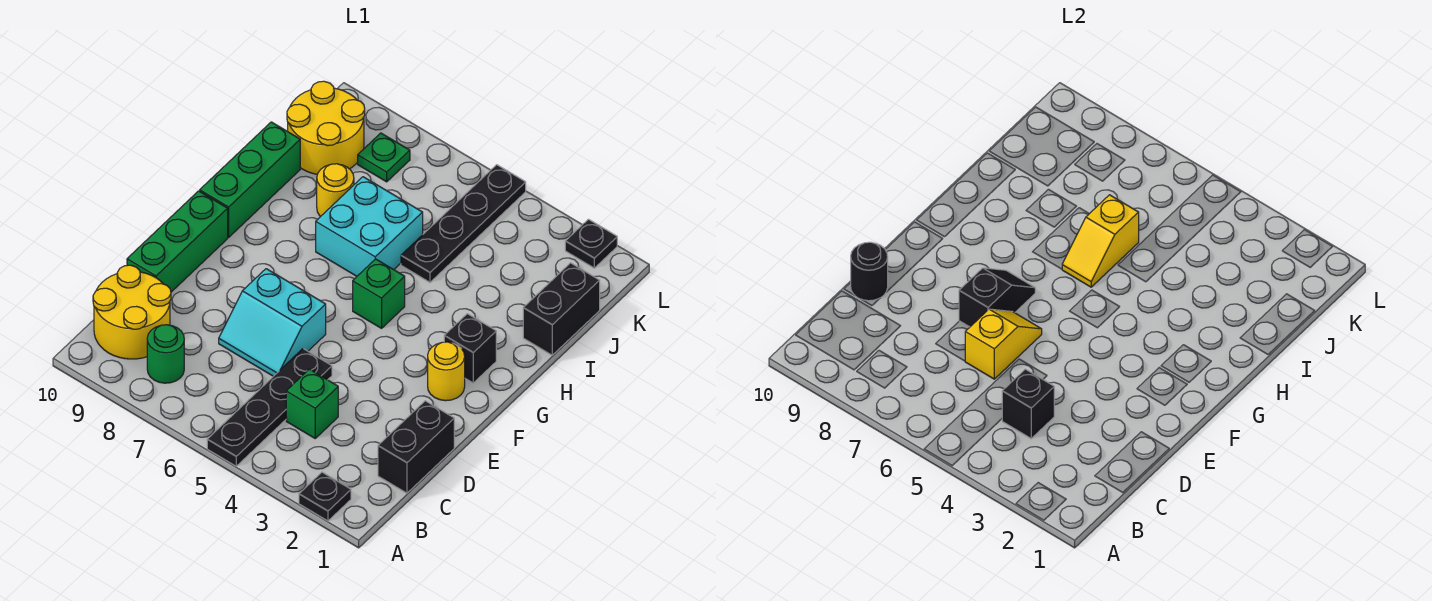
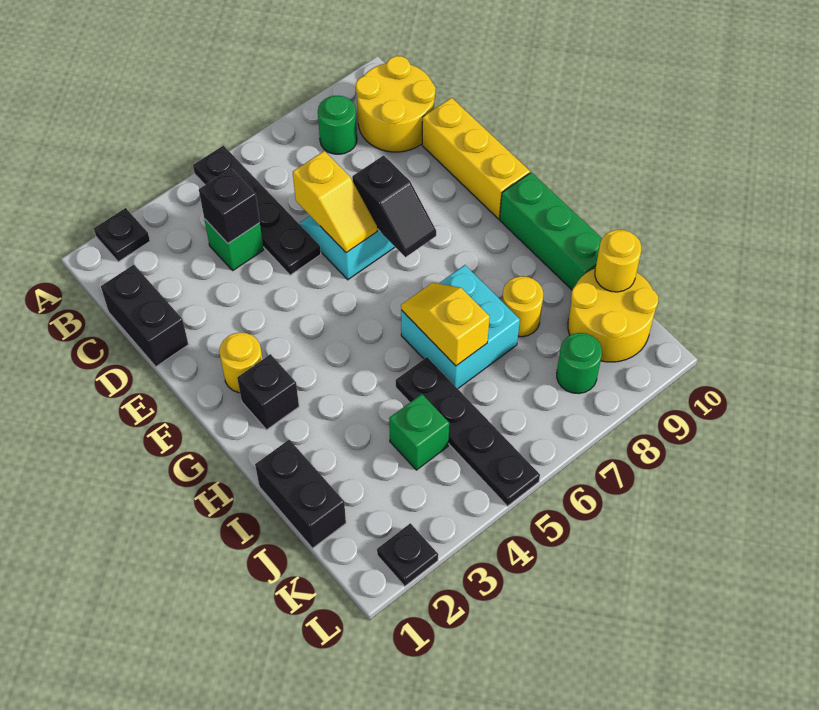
green 1x3 brick [127,191,228,292] -> yellow 1x3 brick [422,98,530,219]
black 1x1 round brick [851,242,888,301] -> none
green 1x1 brick [353,259,405,328] -> green 1x1 brick moved to [389,394,449,470]
none -> yellow 1x1 round brick [595,230,641,292]
green 1x1 plate [358,133,410,182] -> green 1x1 round brick [557,333,602,394]

